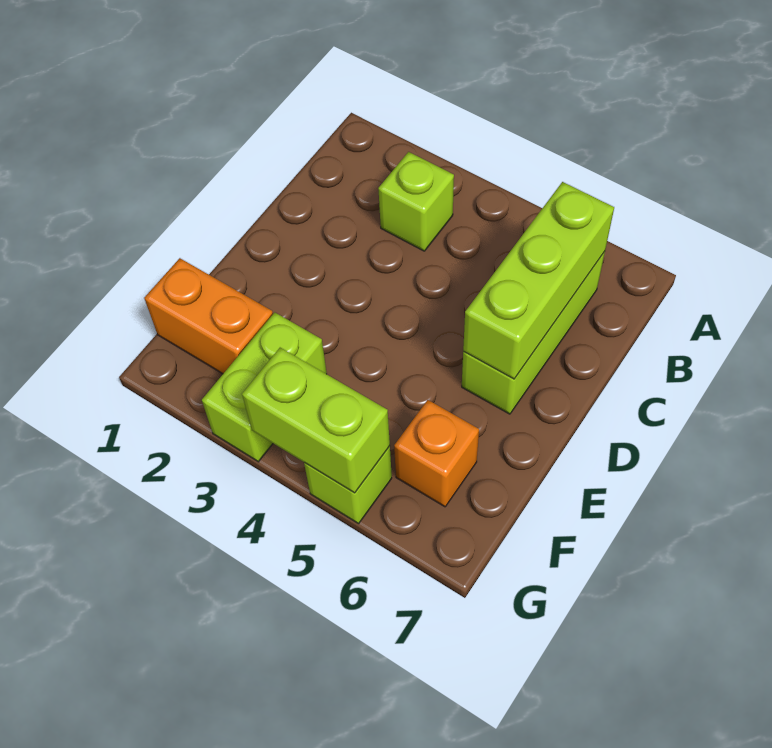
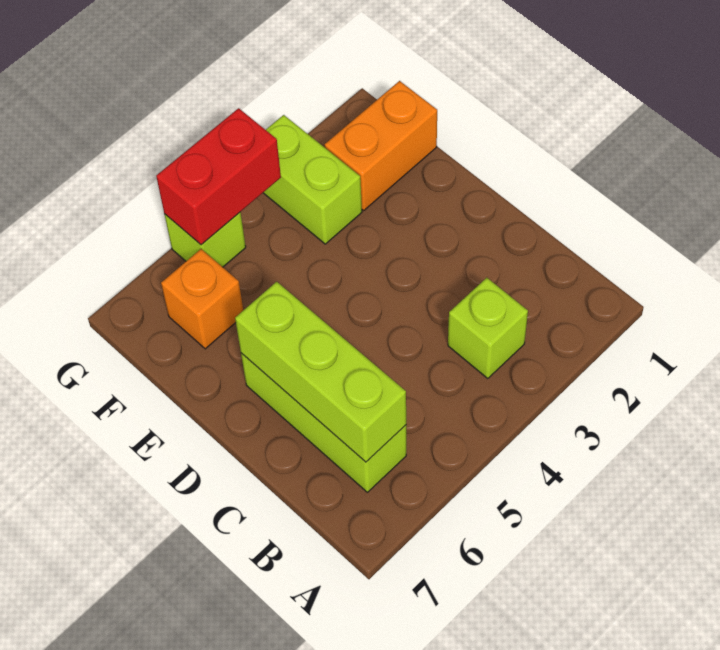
lime 1x2 brick [242,348,390,493] -> red 1x2 brick [156,108,281,245]

